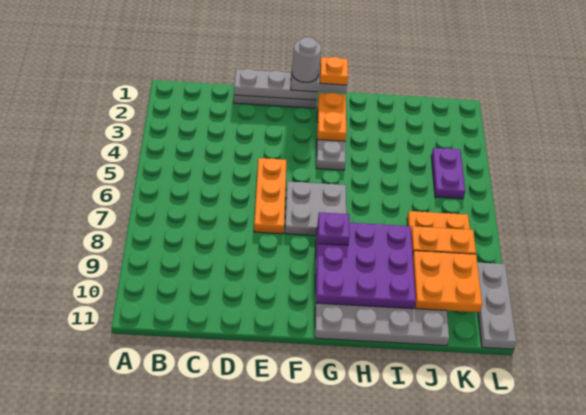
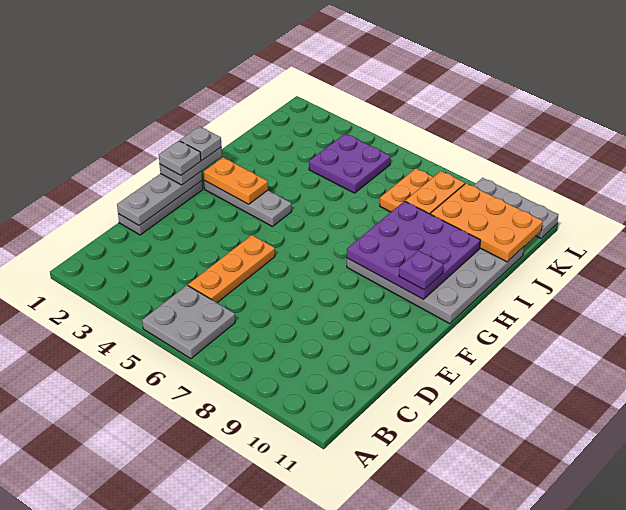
orange 1x3 plate [254,158,286,234] -> orange 1x3 plate turned to [188,235,275,303]
grey 1x1 round brick [292,37,321,82] -> grey 1x1 plate [159,141,201,175]
grey 2x2 plate [285,181,346,236] -> grey 2x2 plate moved to [142,285,235,359]
orange 1x1 plate [320,57,348,85] -> grey 1x1 plate [180,126,221,160]
purple 1x1 plate [318,212,350,245] -> purple 1x1 plate moved to [399,251,444,290]
orange 2x2 plate [413,251,482,312] -> orange 2x3 plate [431,183,543,262]
purple 1x2 plate [431,148,465,199] -> purple 2x2 plate [309,133,391,193]

